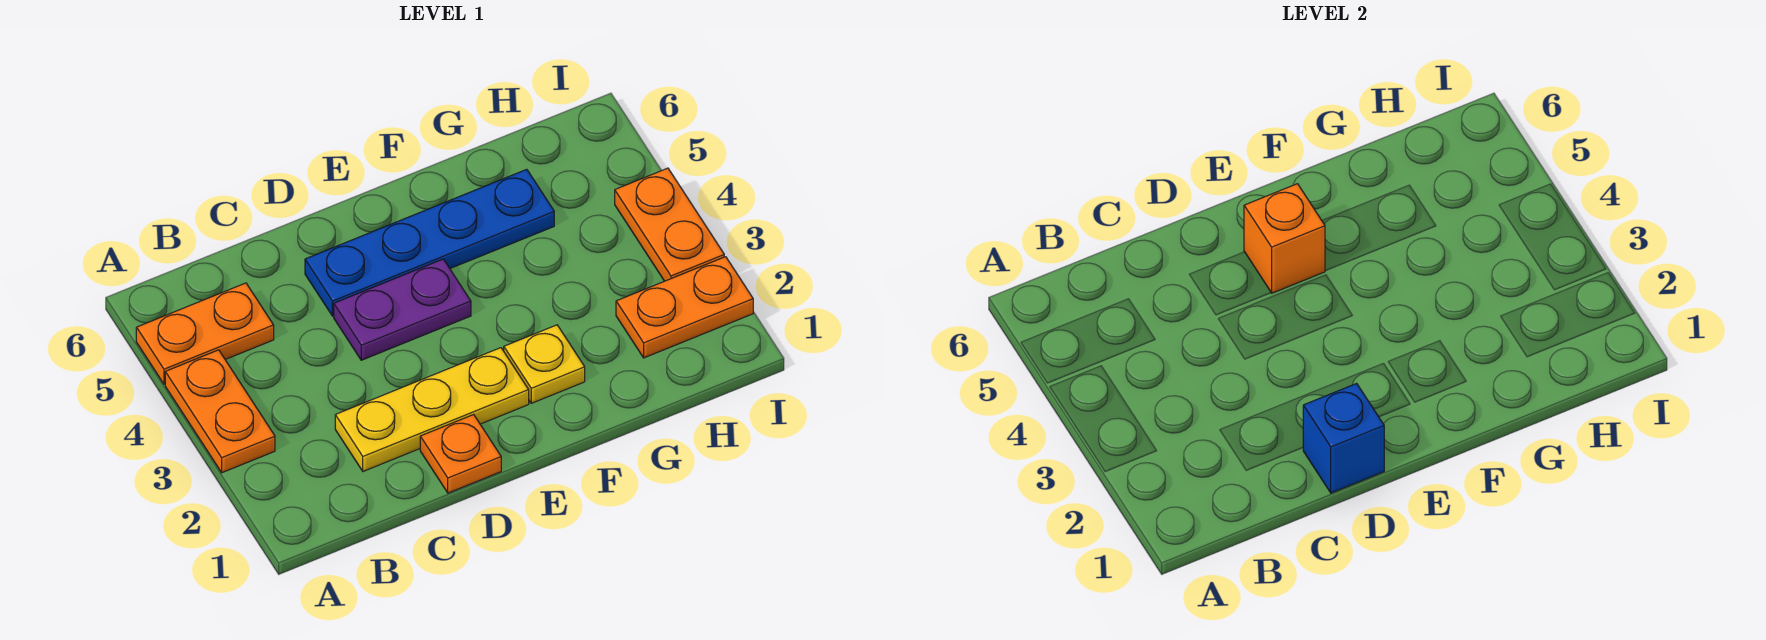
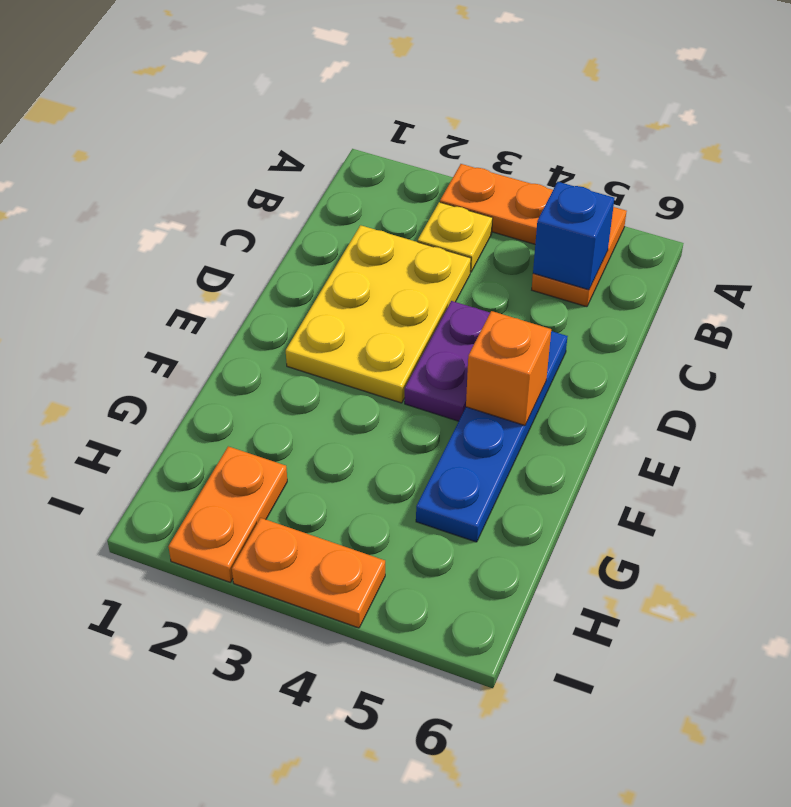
yellow 1x3 plate [335,348,529,471] -> yellow 2x3 plate [286,225,471,403]
orange 1x1 plate [420,415,501,493] -> none
blue 1x1 brick [1303,383,1384,493] -> blue 1x1 brick moved to [533,182,614,290]
yellow 1x1 plate [504,325,585,403] -> yellow 1x1 plate moved to [418,202,493,272]

